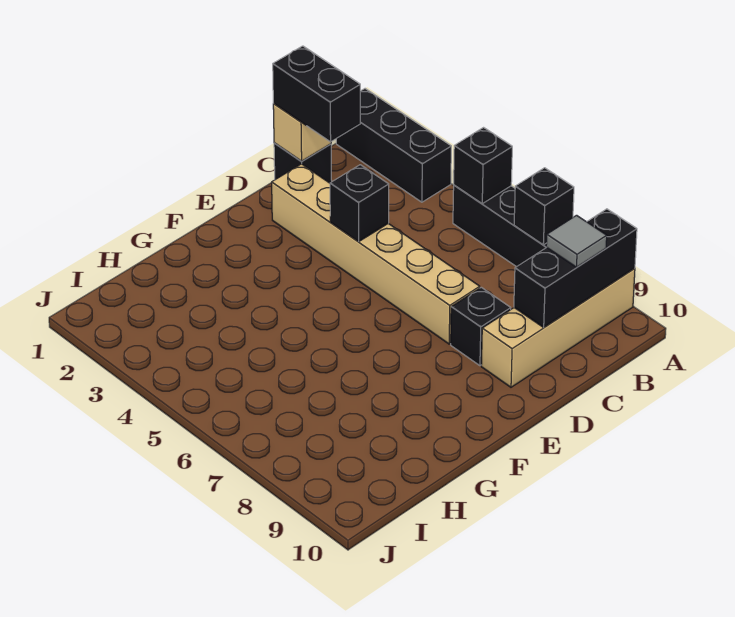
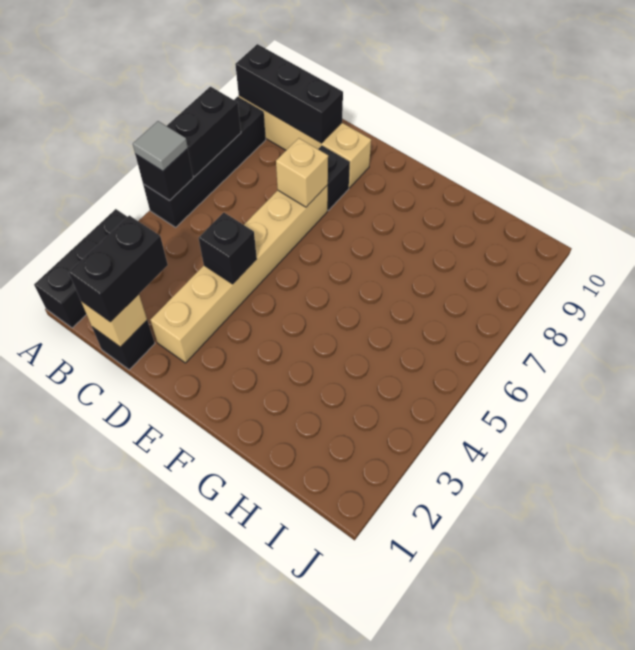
black 1x1 brick [514,168,574,245] -> black 1x2 brick [167,87,241,177]
grey 1x1 tile [546,215,607,267] -> grey 1x1 tile moved to [133,121,188,171]
none -> tan 1x1 brick [276,138,328,207]

